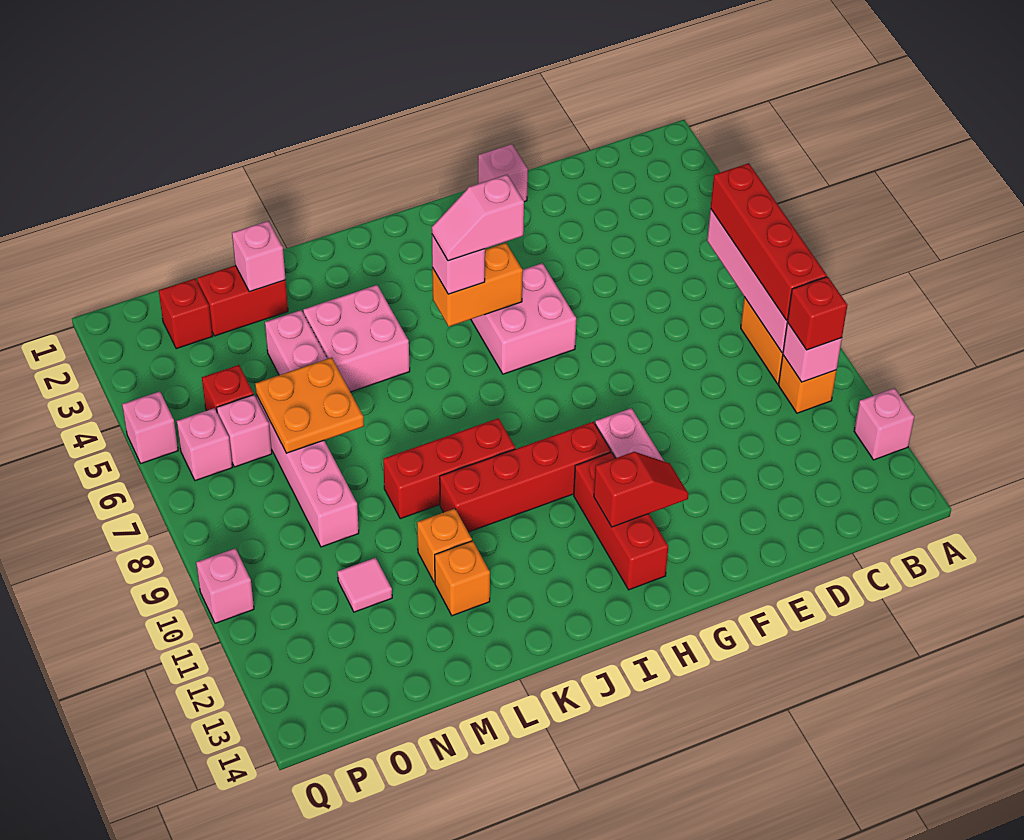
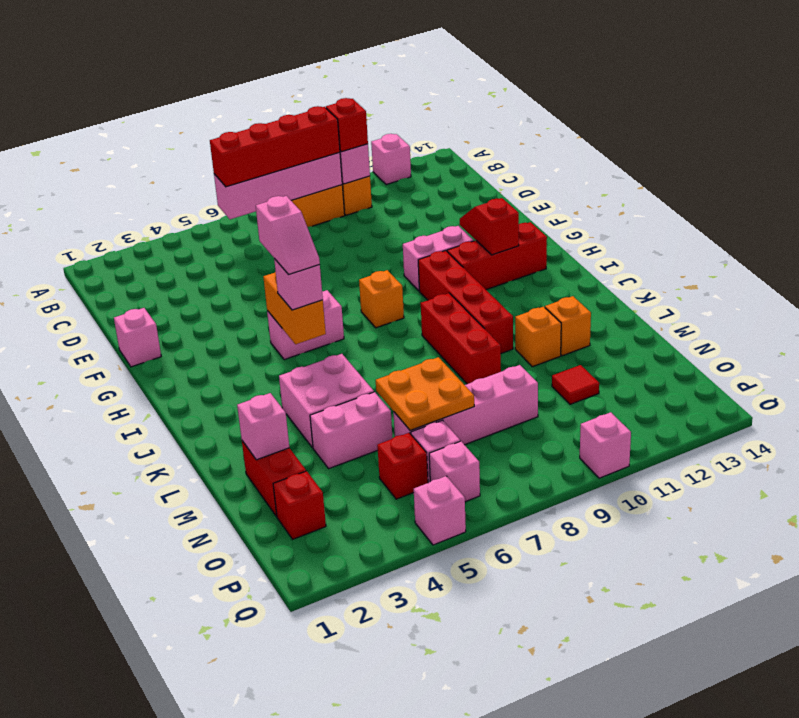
pink 2x2 brick [471,263,576,374] -> pink 1x2 brick [267,290,344,360]
none -> orange 1x1 brick [359,270,404,328]
pink 1x1 tile [337,558,392,612] -> red 1x1 tile [552,365,599,404]

